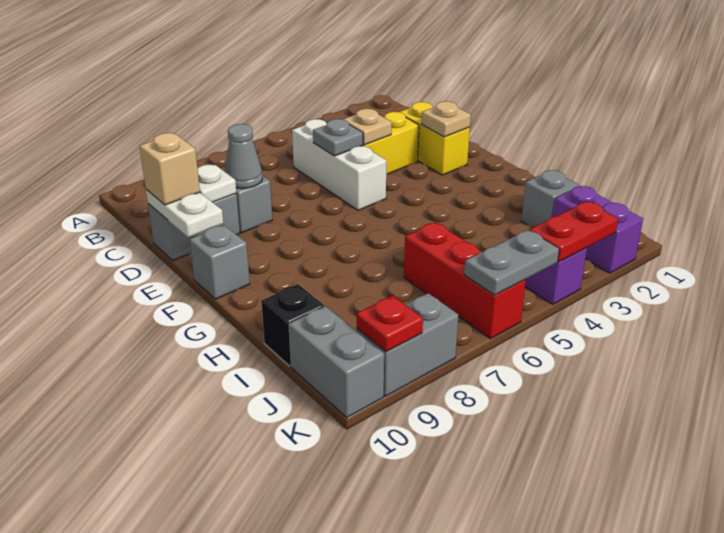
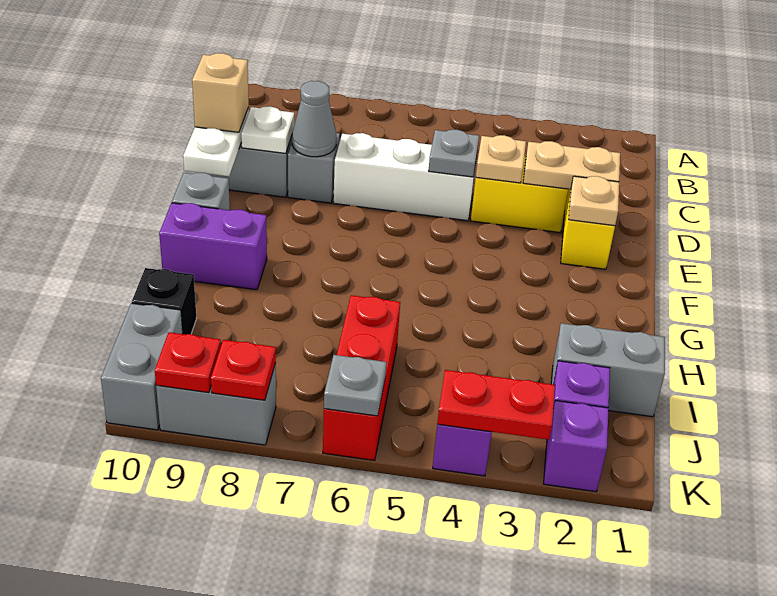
white 1x3 brick [292,119,386,210] -> white 1x3 brick turned to [333,133,477,221]
none -> tan 1x2 plate [523,141,620,189]
none -> purple 1x2 brick [159,203,267,290]
grey 1x1 brick [521,170,579,228] -> grey 1x2 brick [551,323,665,417]
grey 1x2 plate [464,230,559,295] -> grey 1x1 plate [324,355,386,416]
none -> red 1x1 plate [211,340,276,400]

